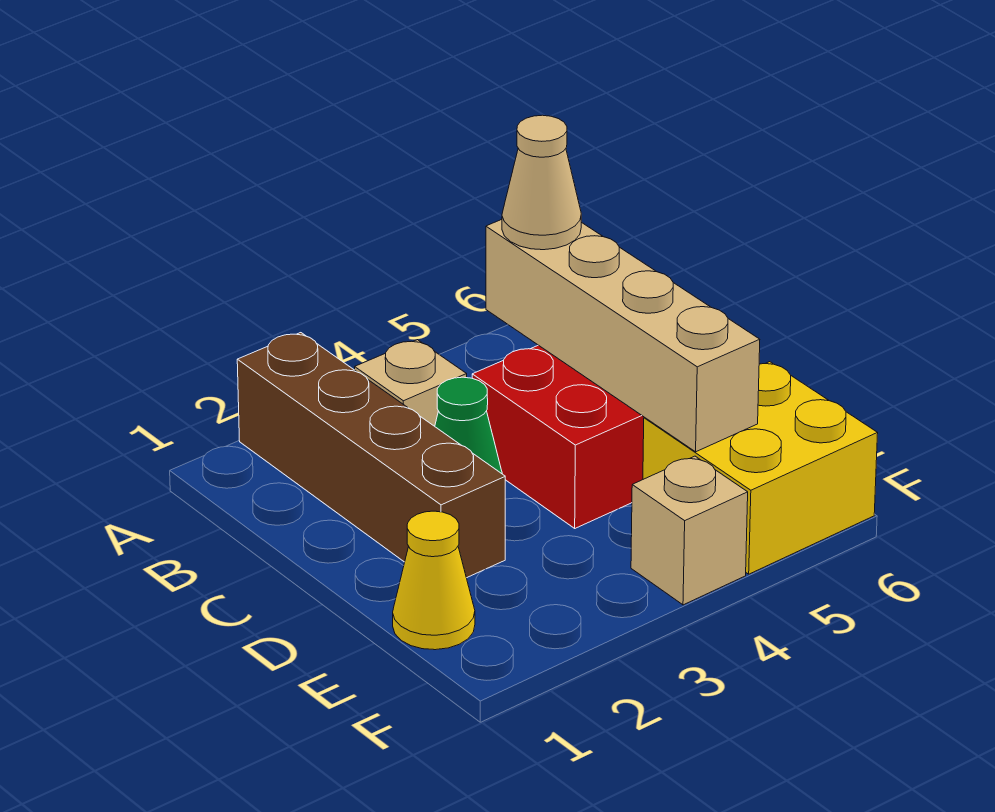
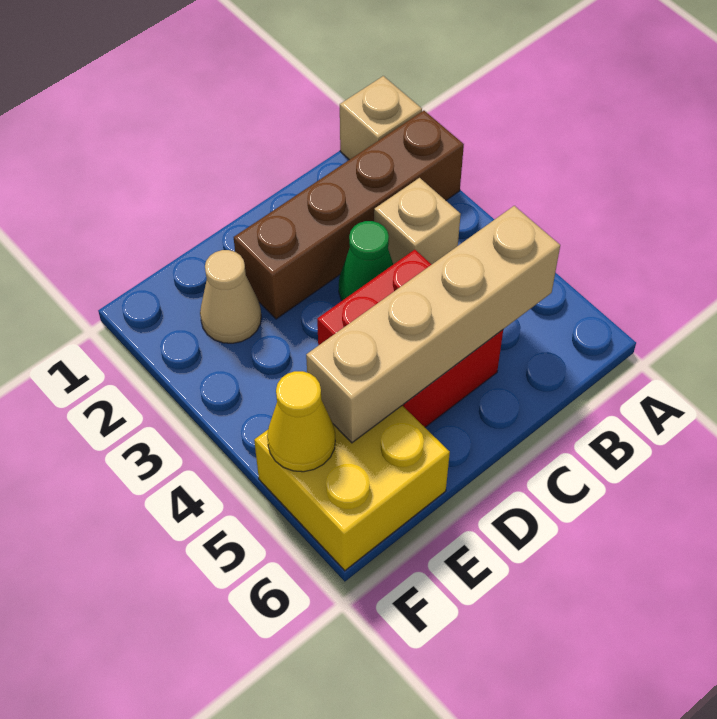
tan 1x1 cone [502,115,581,250] -> tan 1x1 cone moved to [200,250,261,343]
yellow 1x1 cone [393,511,475,650] -> yellow 1x1 cone moved to [267,371,335,472]
tan 1x1 brick [631,456,748,605] -> tan 1x1 brick moved to [340,76,422,160]

